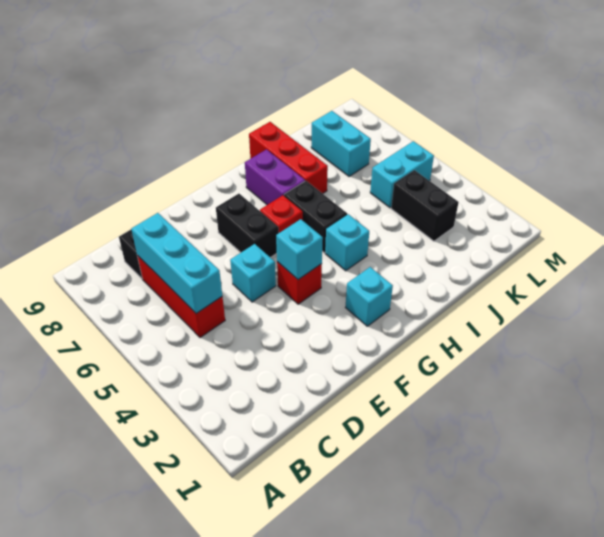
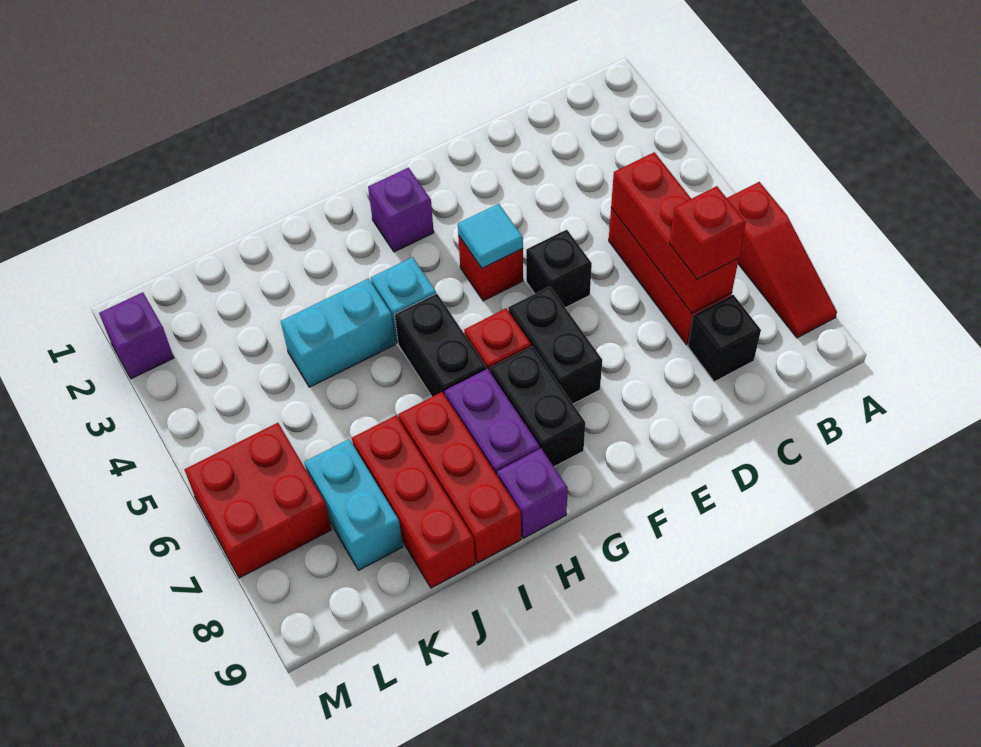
none -> red 1x3 slope [727,182,837,338]
cyan 1x3 brick [131,213,222,313] -> red 1x3 brick [611,152,739,313]
none -> red 1x1 brick [669,186,746,279]
cyan 1x1 brick [230,244,276,302] -> black 1x1 brick [526,230,592,308]
cyan 1x1 brick [276,219,323,280] -> cyan 1x1 tile [458,204,523,268]
cyan 1x1 brick [346,267,393,326] -> purple 1x1 brick [368,168,434,252]
none -> purple 1x1 brick [497,449,568,538]
none -> red 1x3 brick [352,415,475,588]
black 1x2 brick [391,170,459,241] -> black 1x2 brick moved to [490,346,585,467]
cyan 1x2 brick [370,141,434,208] -> cyan 1x2 brick moved to [281,278,395,387]
none -> red 2x2 brick [184,423,332,578]
none -> purple 1x1 brick [99,292,174,379]

